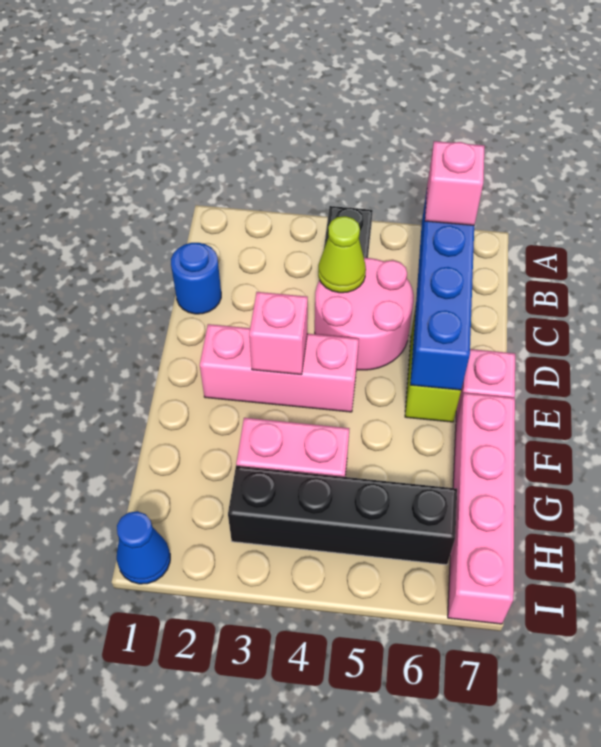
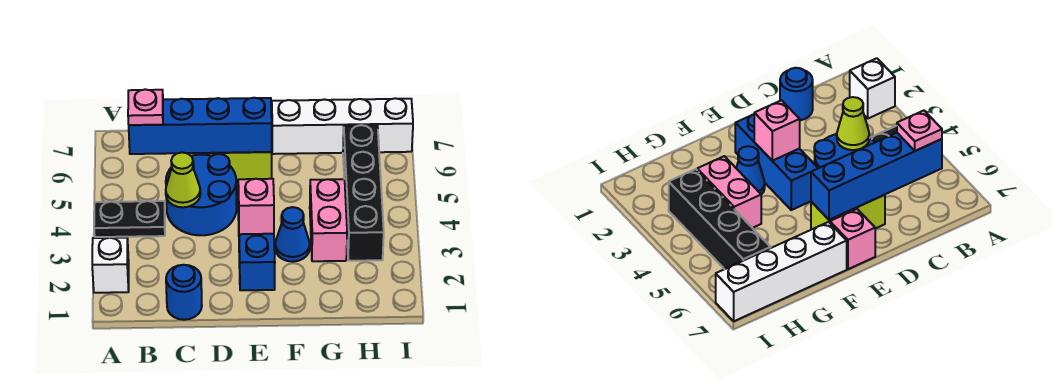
none -> white 1x1 brick [92,238,129,293]
pink 1x1 brick [425,141,485,225] -> pink 1x1 plate [128,89,163,125]
pink 2x2 round brick [315,258,414,370] -> blue 2x2 round brick [166,154,237,235]
pink 1x3 brick [200,324,359,412] -> blue 1x3 brick [238,195,275,290]
pink 1x4 brick [448,393,515,624] -> white 1x4 brick [272,98,413,154]
blue 1x1 cone [117,511,170,584] -> blue 1x1 cone moved to [275,207,310,262]

